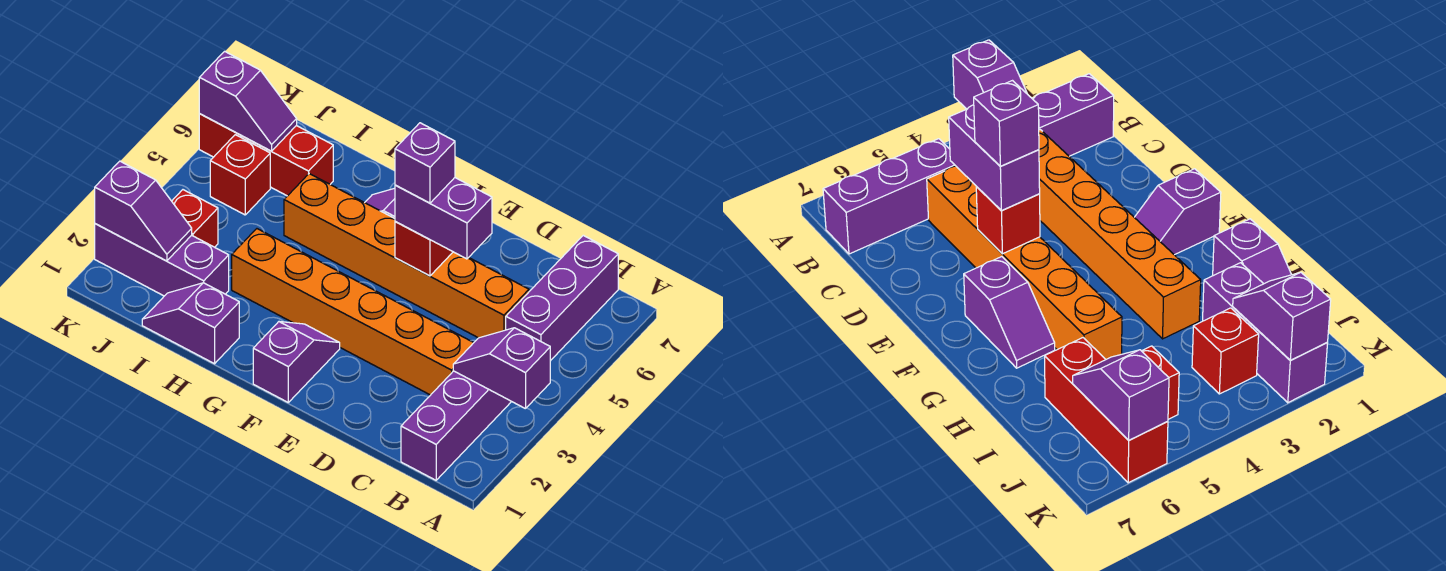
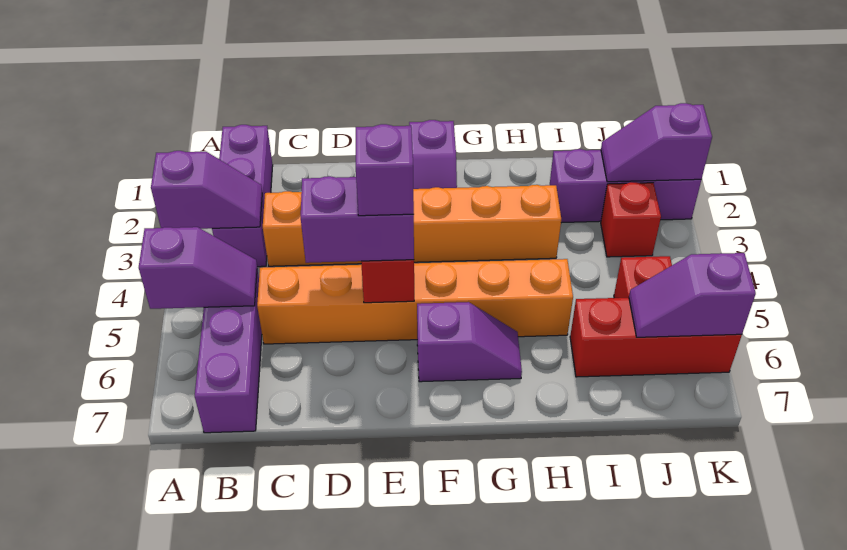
purple 1x2 slope [142,283,239,364] -> purple 1x2 slope moved to [139,227,257,309]

